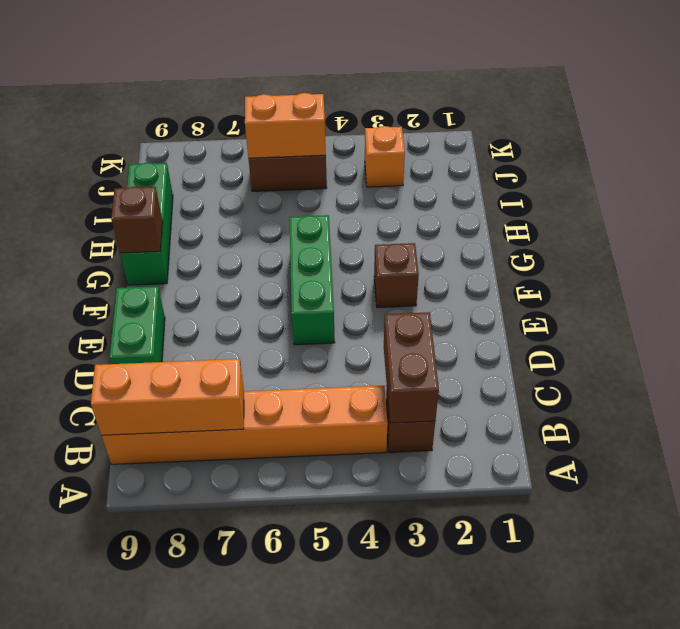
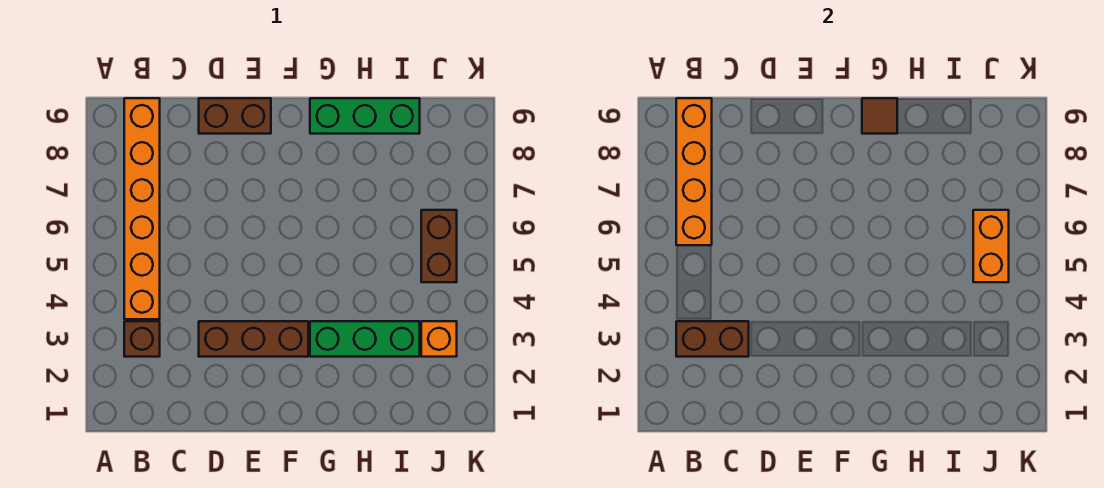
orange 1x3 brick [91,359,244,435] -> orange 1x4 brick [676,98,712,245]
green 1x2 brick [110,286,165,364] -> brown 1x2 brick [199,98,271,134]
green 1x3 brick [289,215,335,345] -> green 1x3 brick moved to [310,321,420,357]
brown 1x1 brick [374,243,419,308] -> brown 1x3 brick [199,321,308,357]
brown 1x1 brick [111,187,163,253] -> brown 1x1 tile [862,98,897,134]

